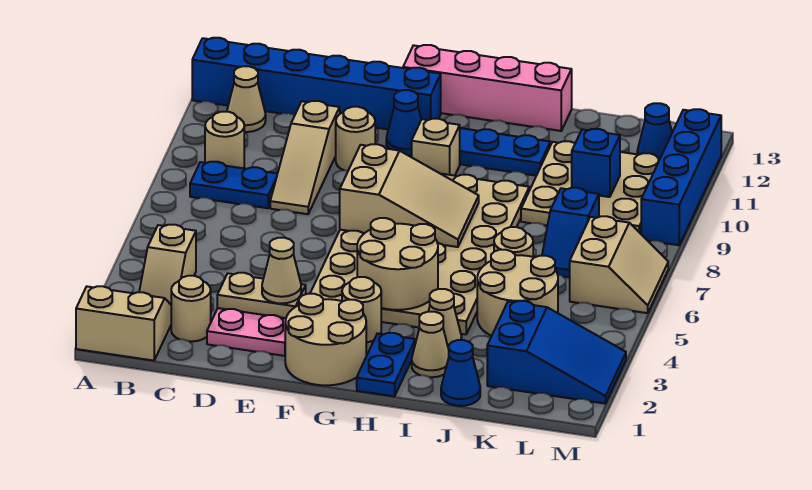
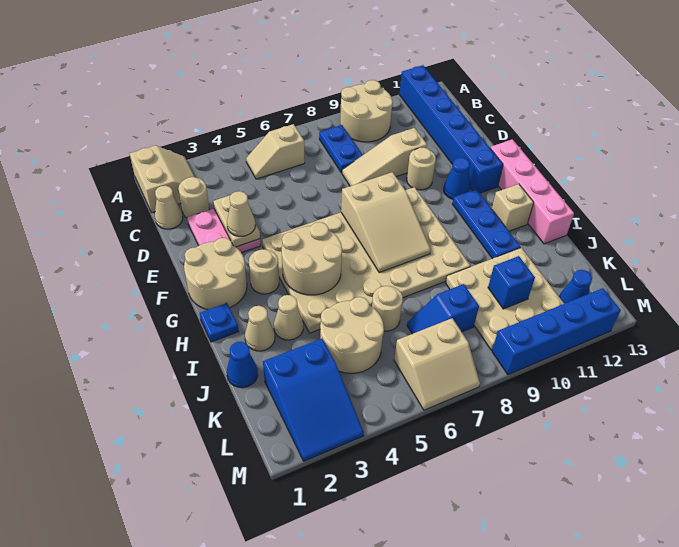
tan 1x2 slope [139,225,196,304] -> tan 1x2 slope moved to [246,124,305,179]
tan 1x1 round brick [205,112,244,168] -> tan 2x2 round brick [340,80,393,142]
tan 1x1 cone [227,66,266,132] -> tan 1x1 cone moved to [155,186,183,229]
tan 1x1 brick [412,119,460,176] -> tan 1x1 brick moved to [492,184,534,231]
blue 1x2 plate [357,333,415,396] -> blue 1x1 plate [199,303,239,342]

